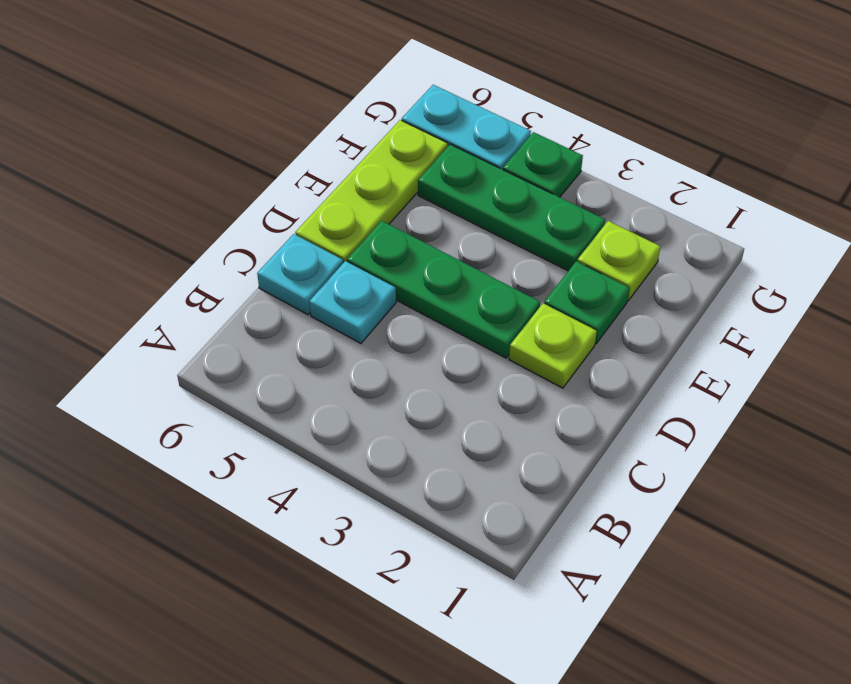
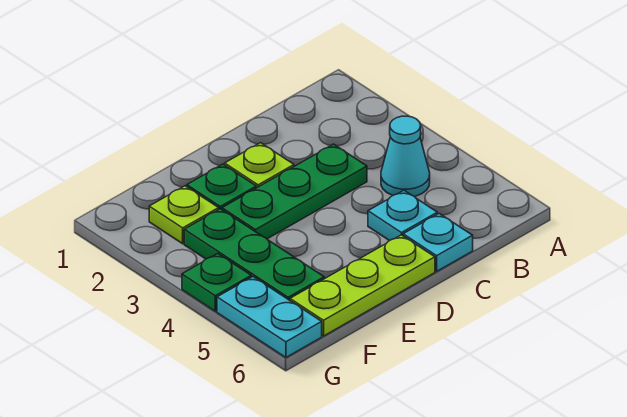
none -> cyan 1x1 cone [381,116,430,197]
green 1x3 plate [347,221,540,358] -> green 1x3 plate turned to [222,144,367,239]

